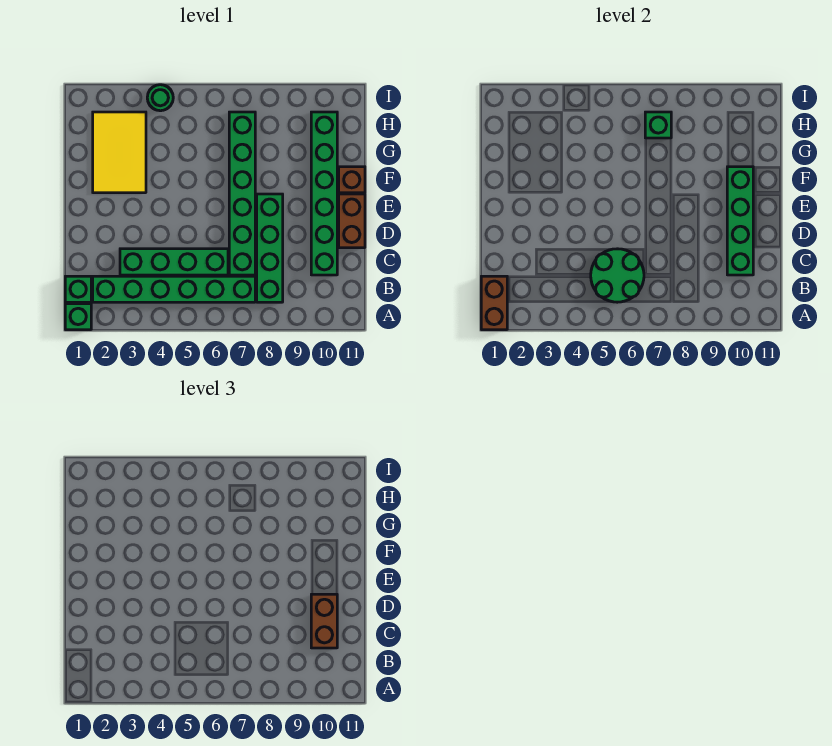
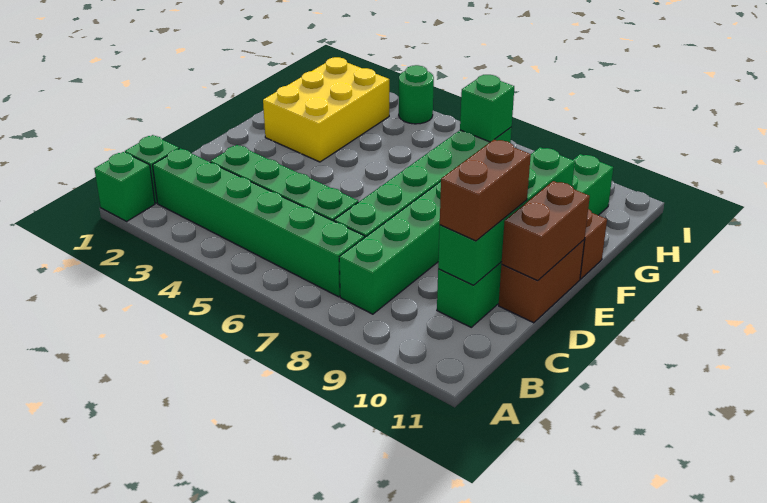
brown 1x2 brick [481,276,507,330] -> brown 1x2 brick moved to [502,181,590,281]
green 2x2 round brick [591,249,644,302] -> none
yellow 2x3 tile [93,112,146,193] -> yellow 2x3 brick [263,57,389,162]

